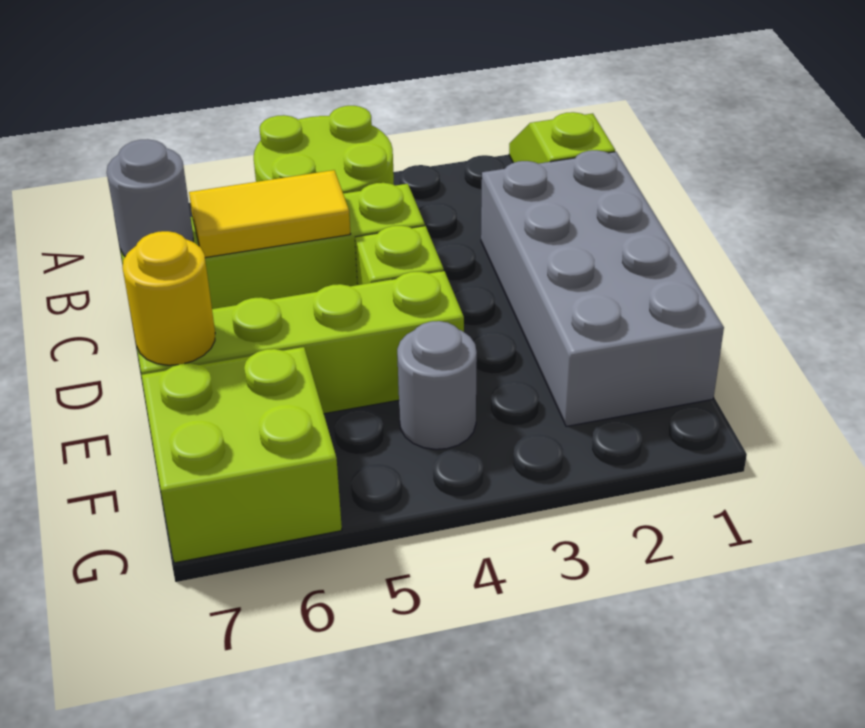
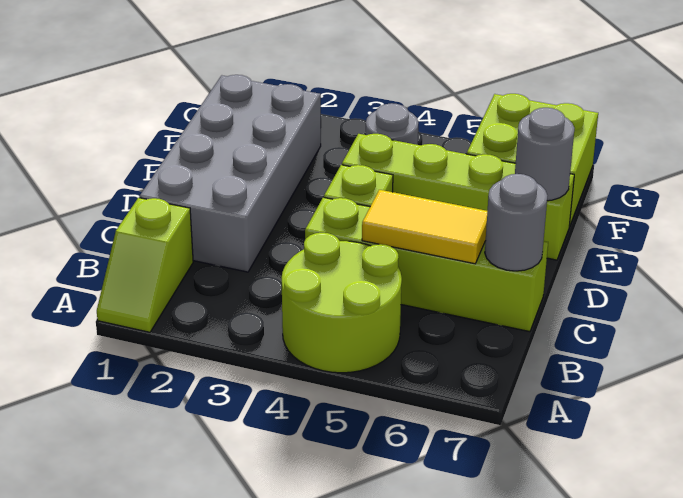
yellow 1x1 round brick [122,231,215,365] -> grey 1x1 round brick [515,108,575,201]

